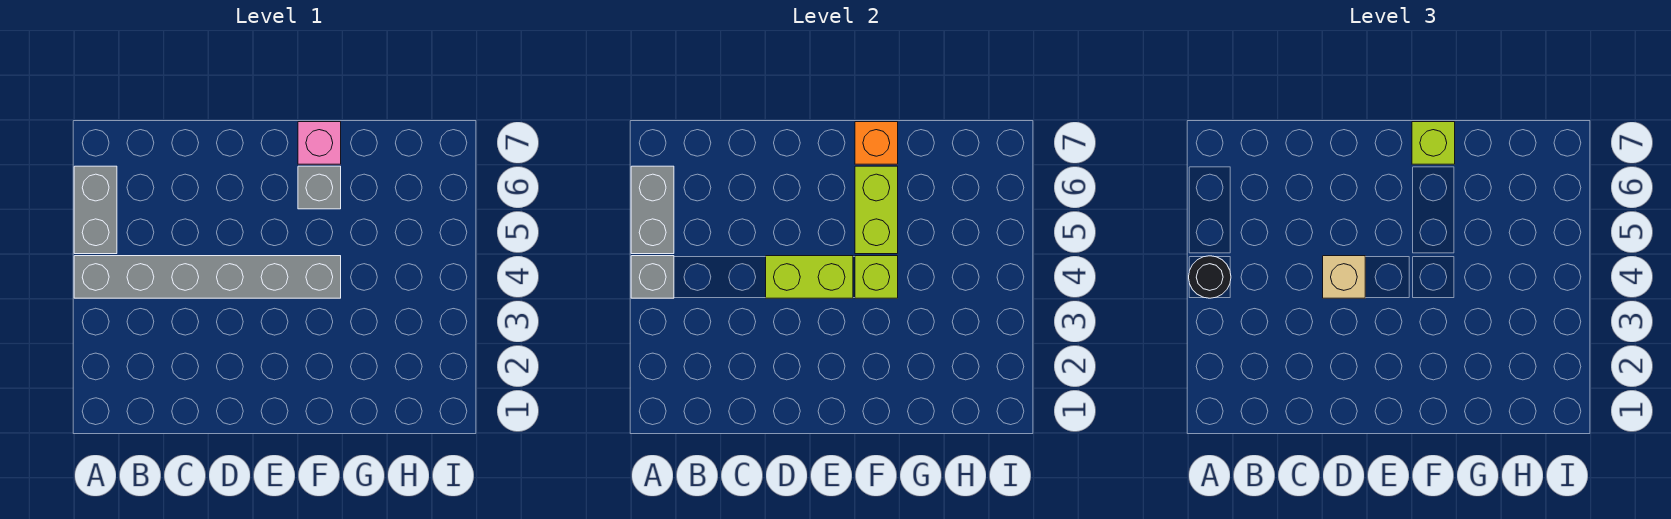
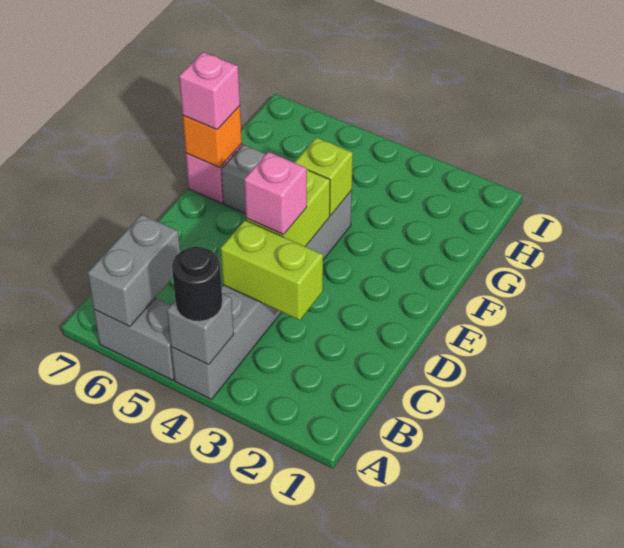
grey 1x2 brick [631,166,674,254] -> grey 1x2 brick turned to [88,214,180,327]
tan 1x1 brick [1323,256,1365,298] -> pink 1x1 brick [244,152,307,235]
lime 1x2 brick [855,166,898,254] -> lime 1x2 brick moved to [221,220,323,320]
lime 1x1 brick [1412,122,1455,164] -> pink 1x1 brick [179,52,240,130]

